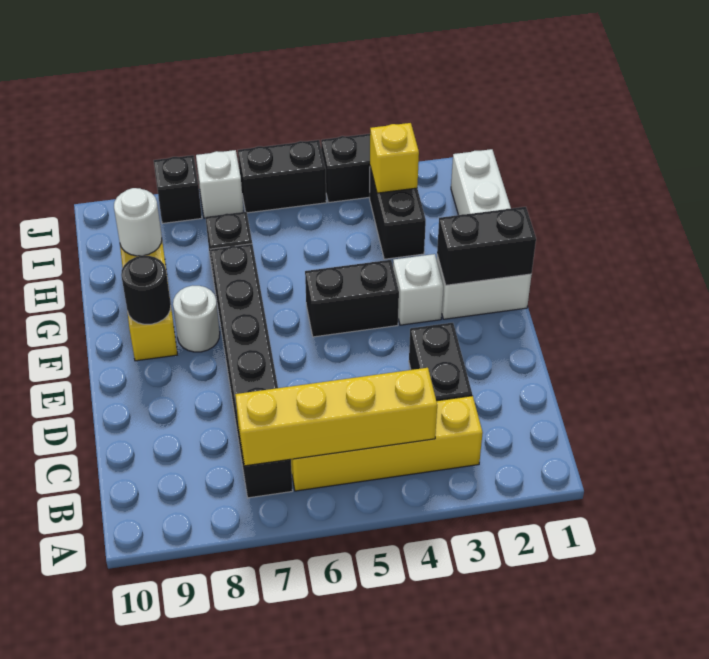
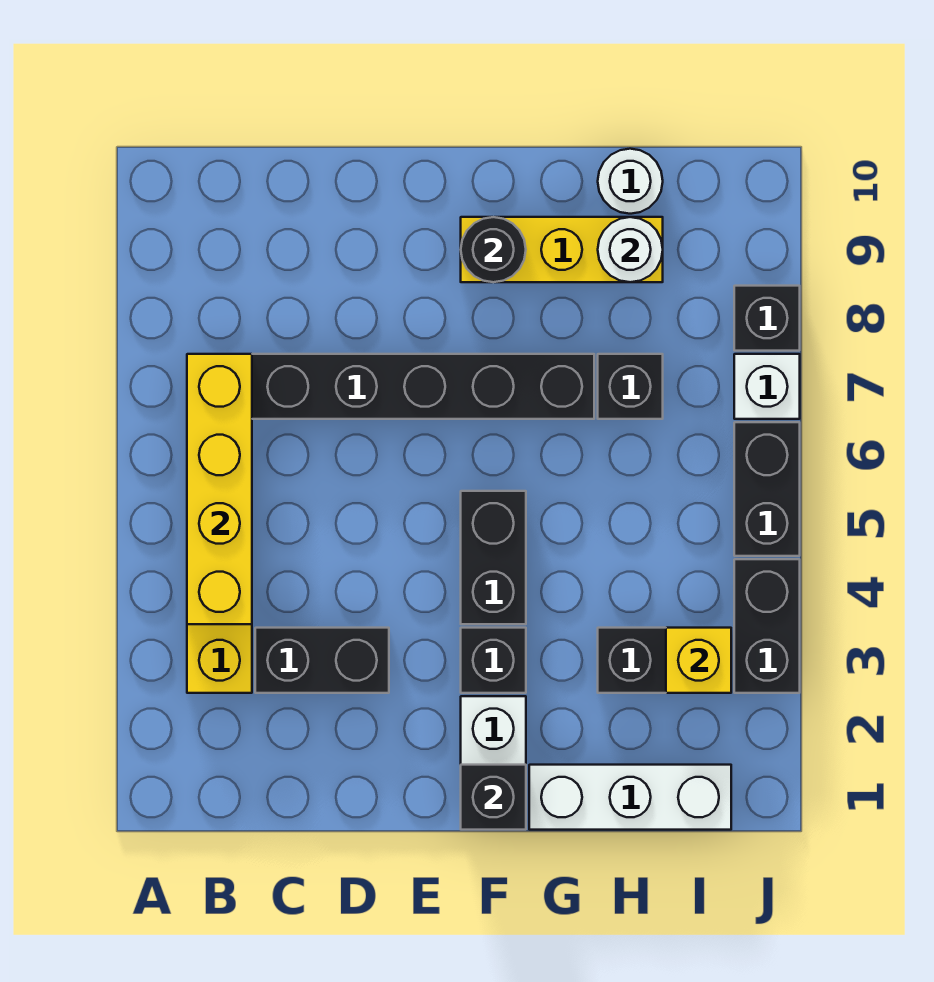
black 1x2 brick [437,207,536,285] -> black 1x1 brick [461,765,526,830]
white 1x1 brick [393,254,443,325] -> black 1x1 brick [461,628,526,693]
white 1x1 round brick [173,286,220,352] -> white 1x1 round brick moved to [598,149,663,214]

